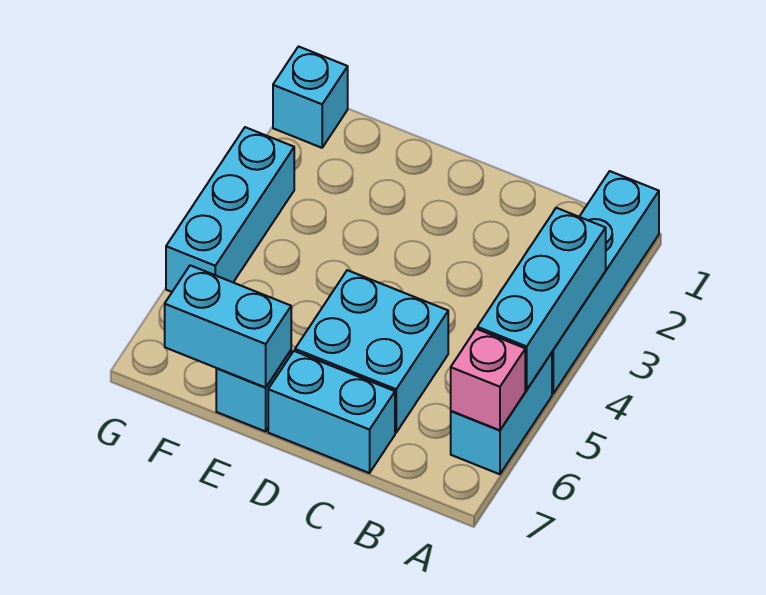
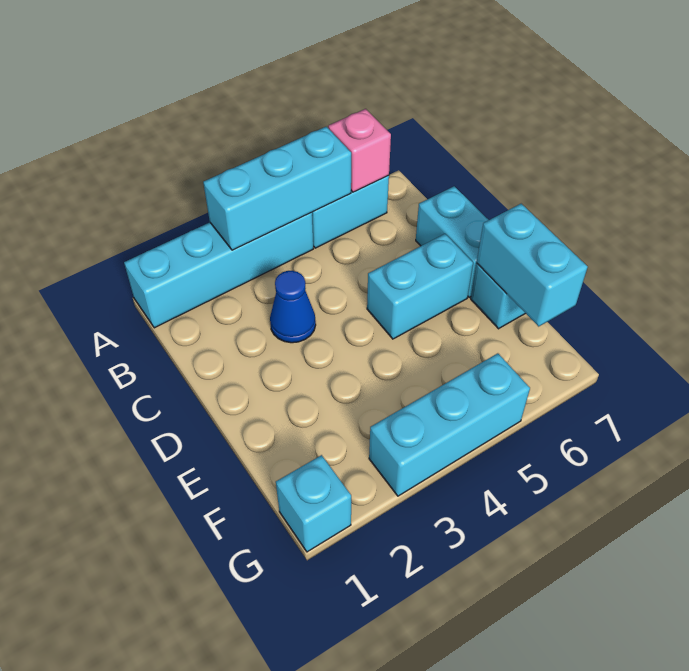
none -> blue 1x1 cone [270,271,316,343]
cyan 2x2 brick [295,270,448,433] -> cyan 1x2 brick [367,234,473,339]

